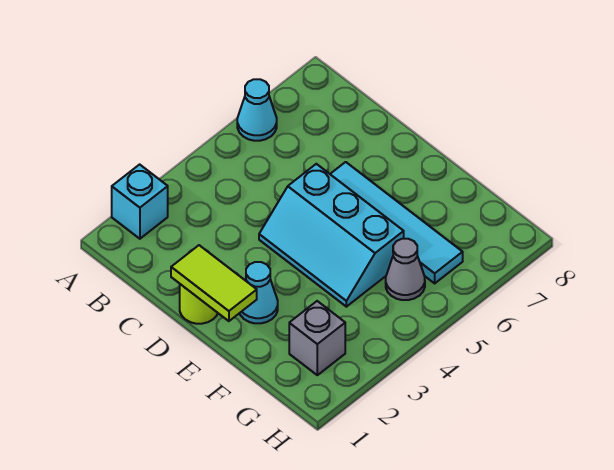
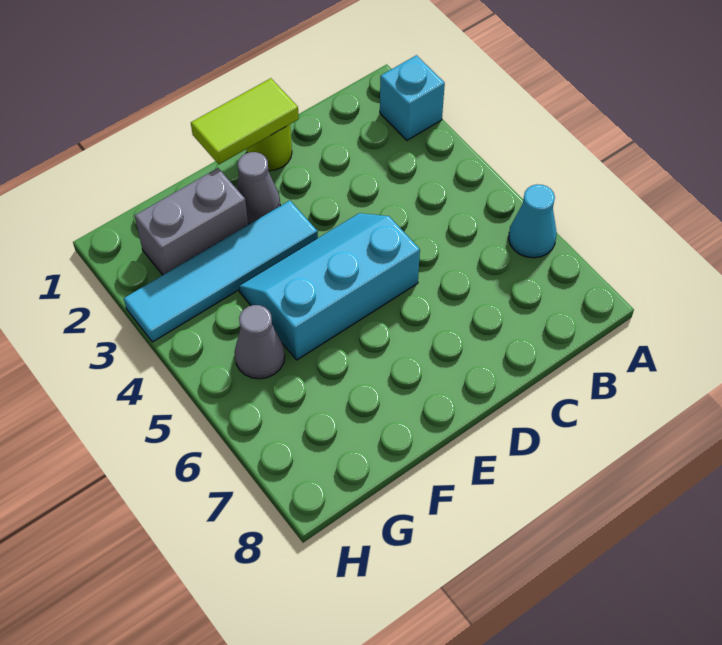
cyan 1x4 tile [330,162,463,283] -> cyan 1x4 tile moved to [124,201,318,342]
cyan 1x1 cone [240,262,278,323] -> grey 1x1 cone [236,152,280,224]
grey 1x1 brick [289,301,345,375] -> grey 1x2 brick [135,168,248,275]

